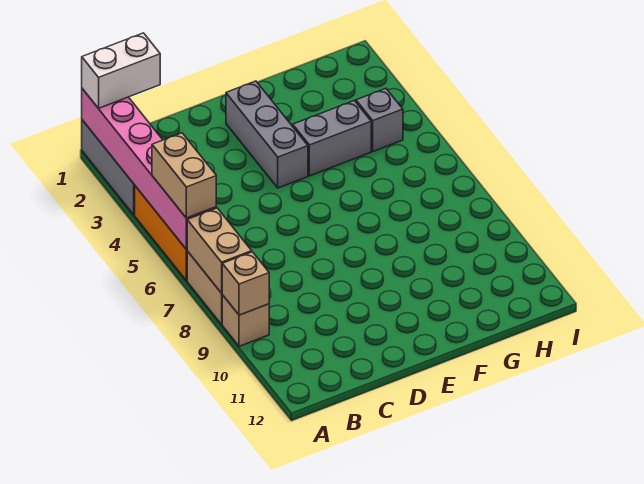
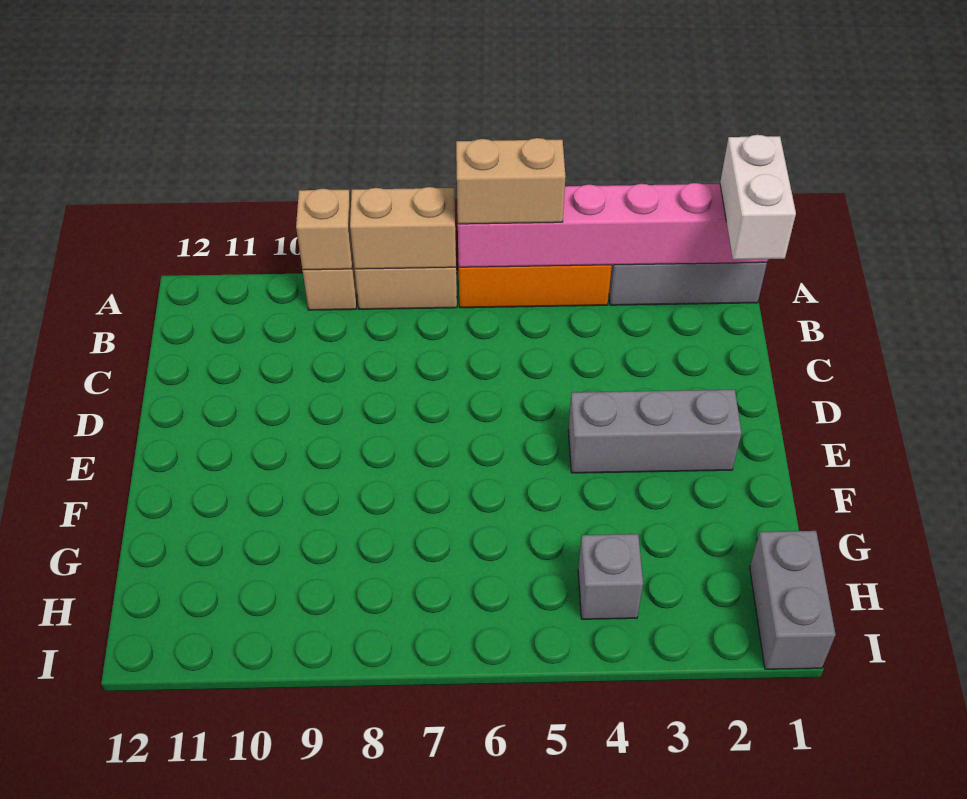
grey 1x2 brick [293,101,371,176] -> grey 1x2 brick moved to [750,531,836,669]

